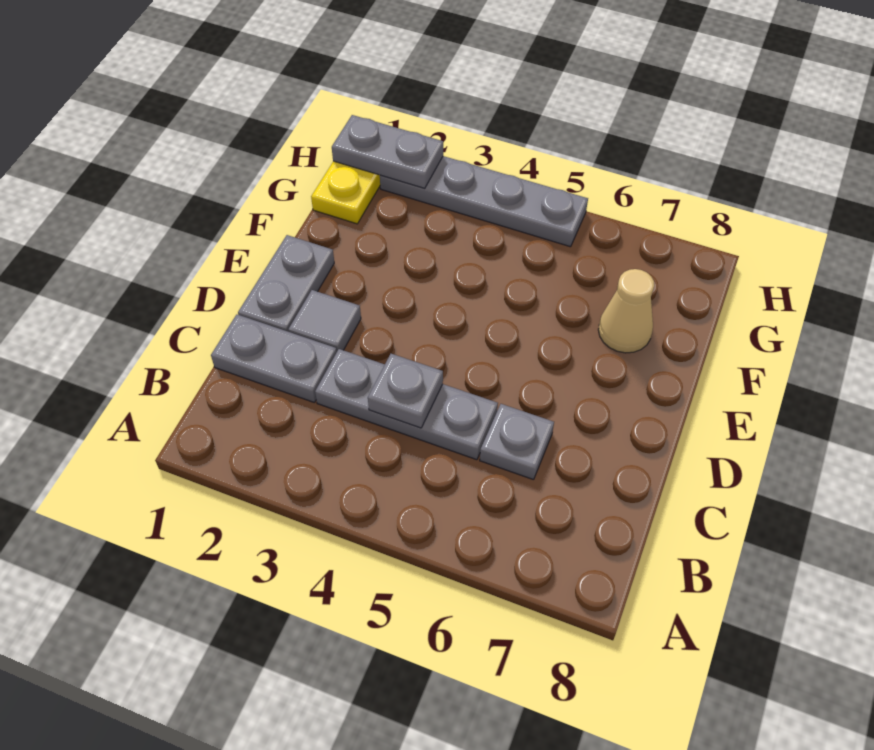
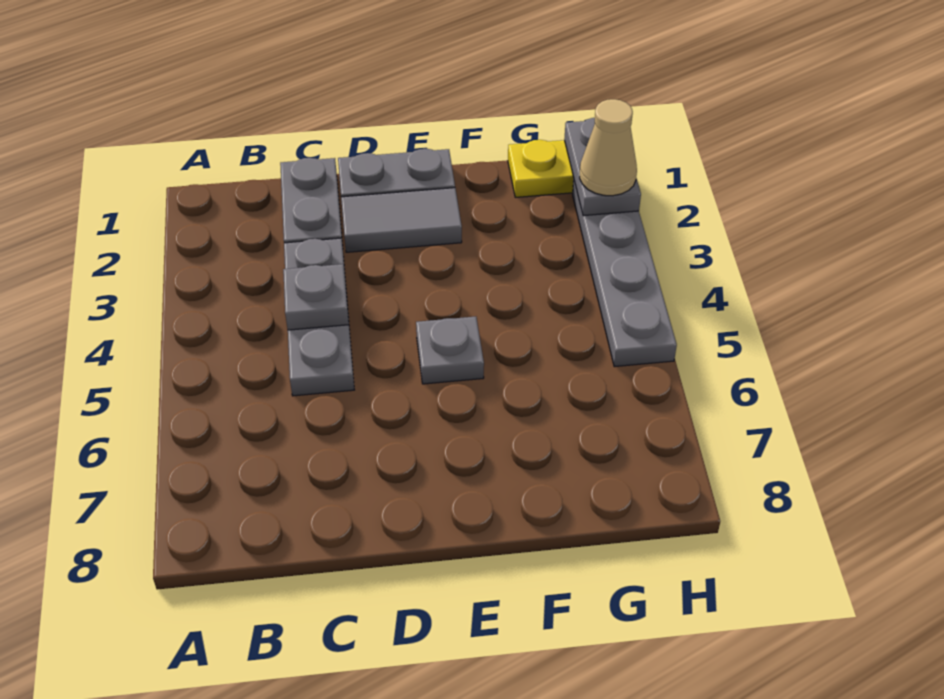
grey 1x1 plate [480,404,554,480] -> grey 1x1 plate moved to [416,317,484,384]
grey 1x1 tile [288,290,361,351] -> grey 1x2 tile [341,188,462,252]
tan 1x1 cone [598,269,654,353] -> tan 1x1 cone moved to [580,99,637,196]

